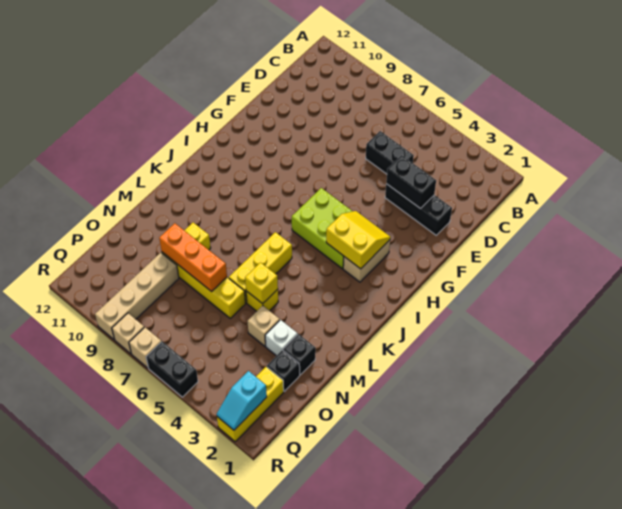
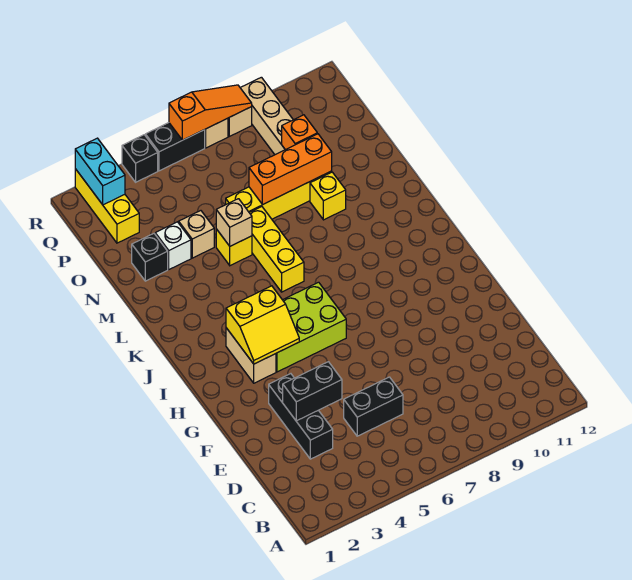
black 1x3 brick [385,184,452,235] -> black 1x3 brick turned to [269,374,333,459]
yellow 1x1 brick [245,263,278,304] -> tan 1x1 brick [216,199,252,246]
black 1x1 brick [267,350,300,391] -> black 1x1 brick moved to [122,135,158,182]
none -> orange 1x1 brick [282,115,317,150]
cyan 1x2 slope [217,371,267,430] -> cyan 1x2 brick [75,138,125,205]
none -> orange 1x3 slope [169,85,252,140]

